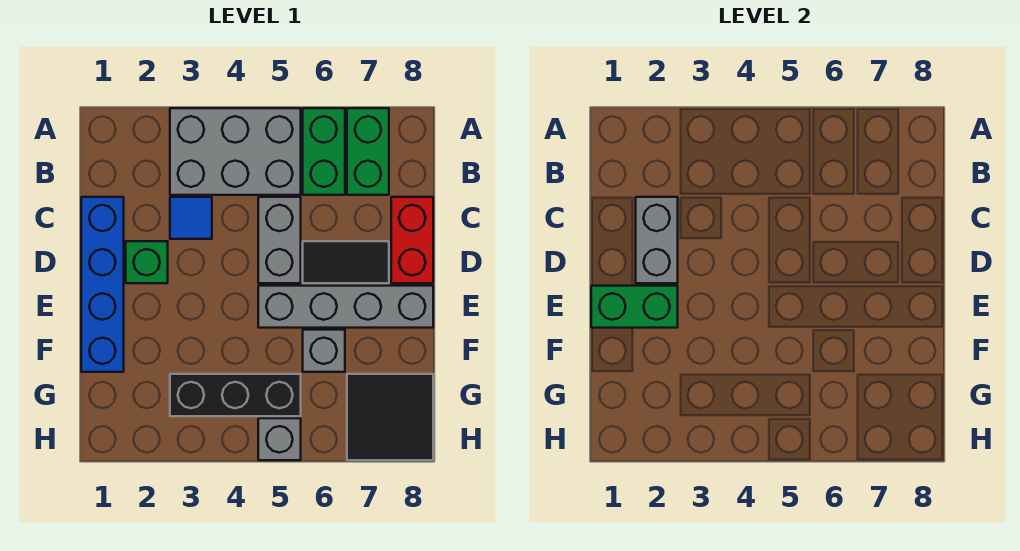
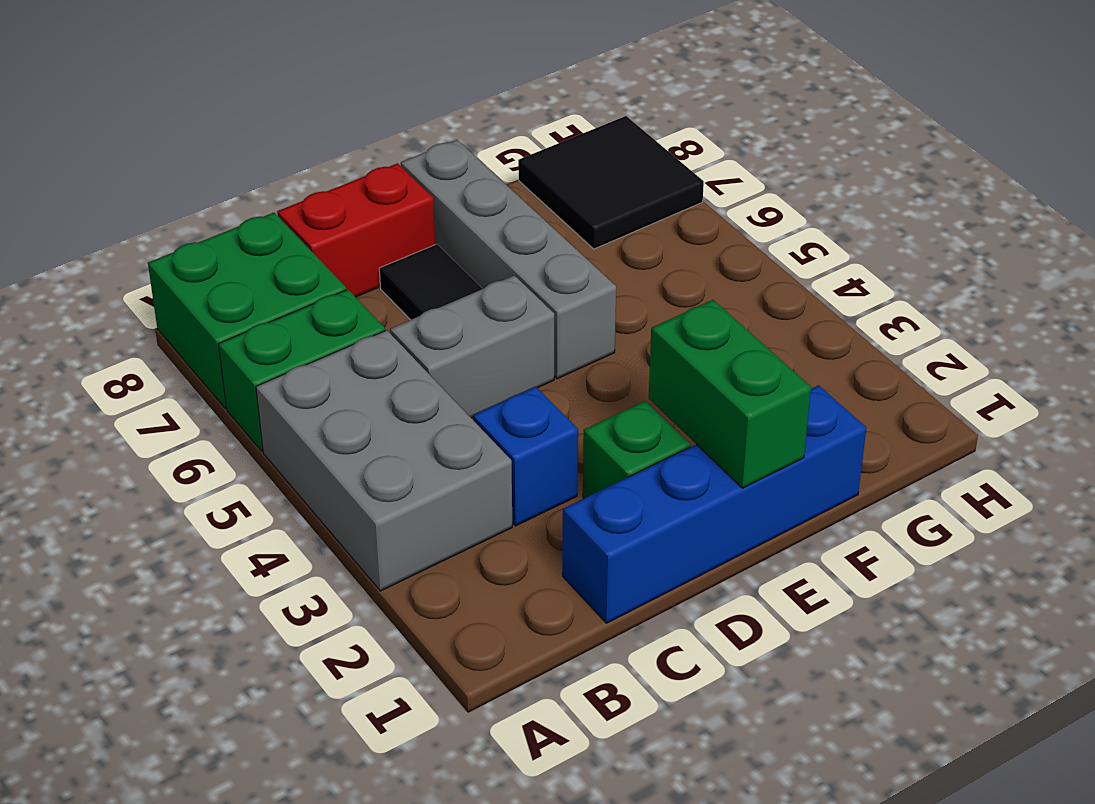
green 1x2 brick [347,108,389,195] -> green 2x2 brick [148,213,346,408]
grey 1x2 brick [636,197,678,283] -> none
blue 1x1 tile [170,197,212,239] -> blue 1x1 brick [473,387,578,526]
grey 1x1 brick [303,330,345,372] -> none
black 1x3 brick [170,374,301,416] -> none
grey 1x1 brick [258,418,301,460] -> none

